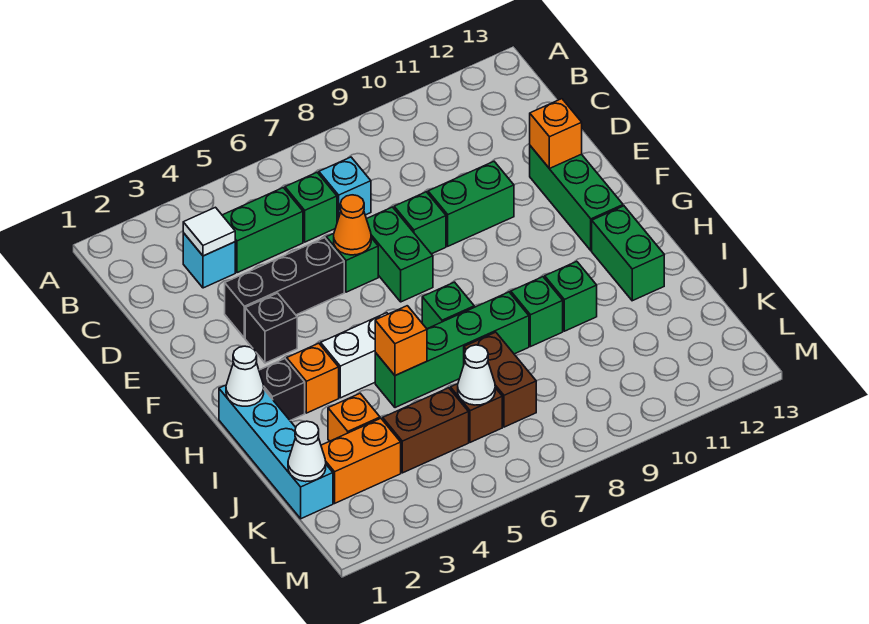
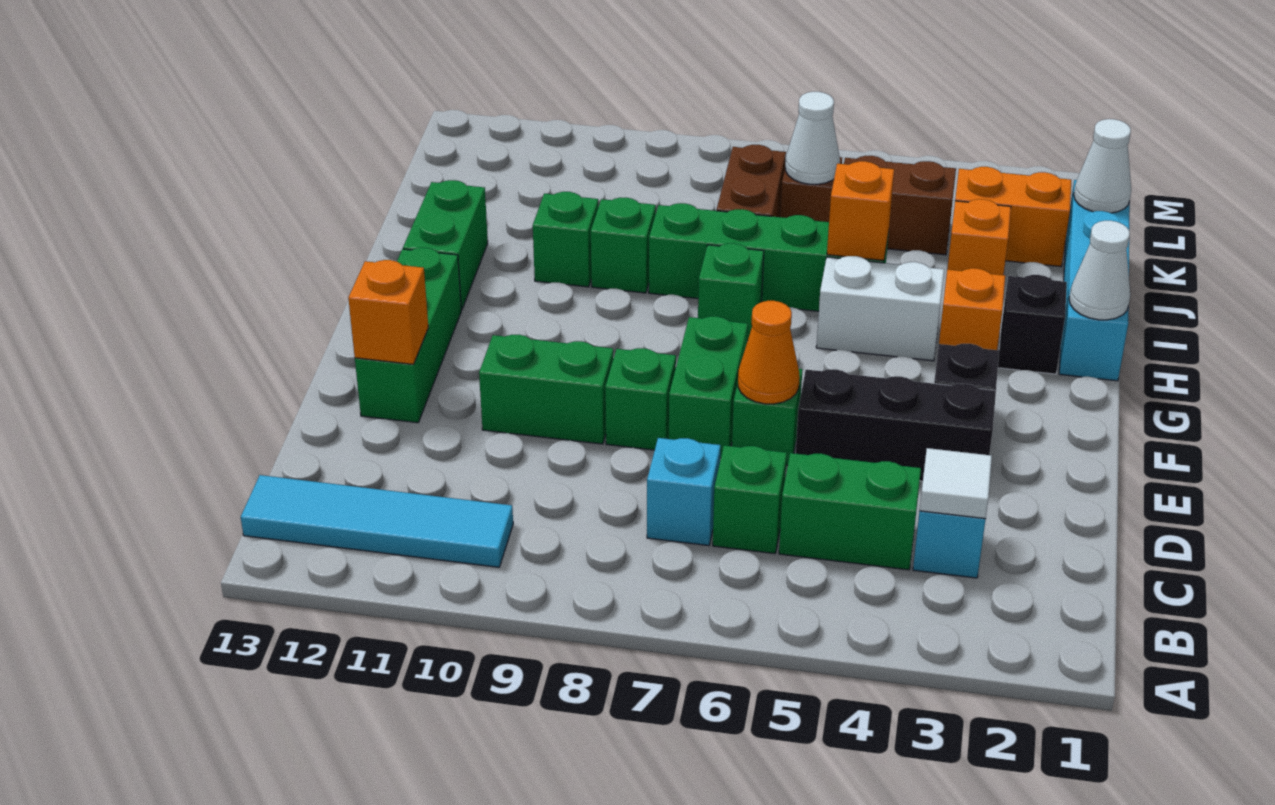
none -> cyan 1x4 tile [241,475,513,567]

